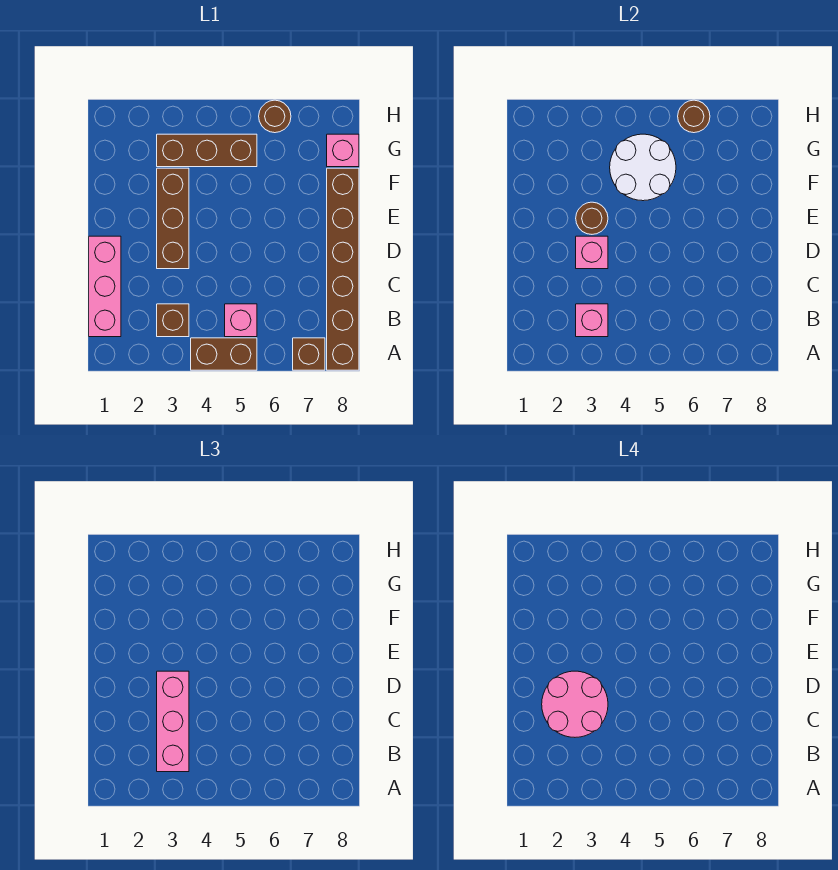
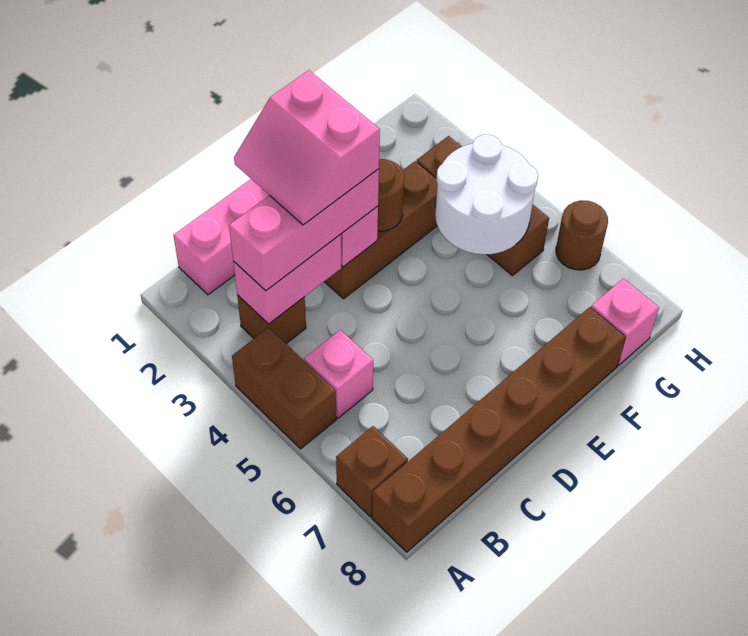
pink 1x1 brick [576,304,608,337] -> pink 1x2 brick [233,234,341,324]
pink 2x2 round brick [542,671,608,737] -> pink 2x2 slope [234,70,380,225]
brown 1x1 round brick [678,100,710,133] -> none

